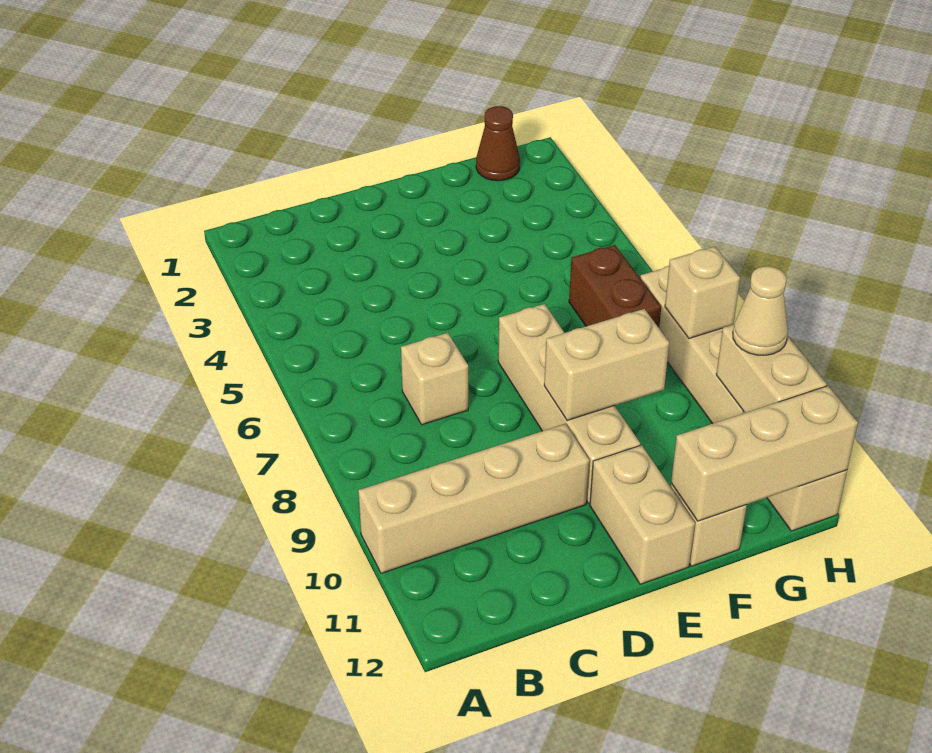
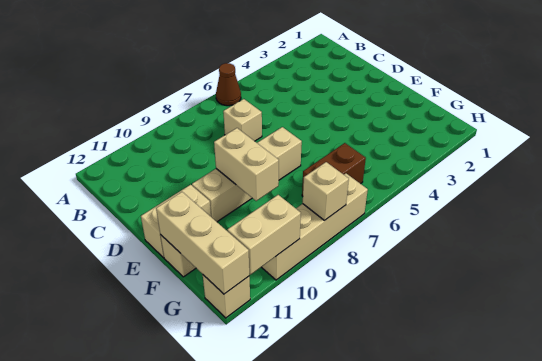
tan 1x4 brick [358,424,589,573] -> none
brown 1x1 cone [476,106,520,181] -> brown 1x1 cone moved to [216,63,241,106]
tan 1x1 cone [733,266,788,355] -> none

